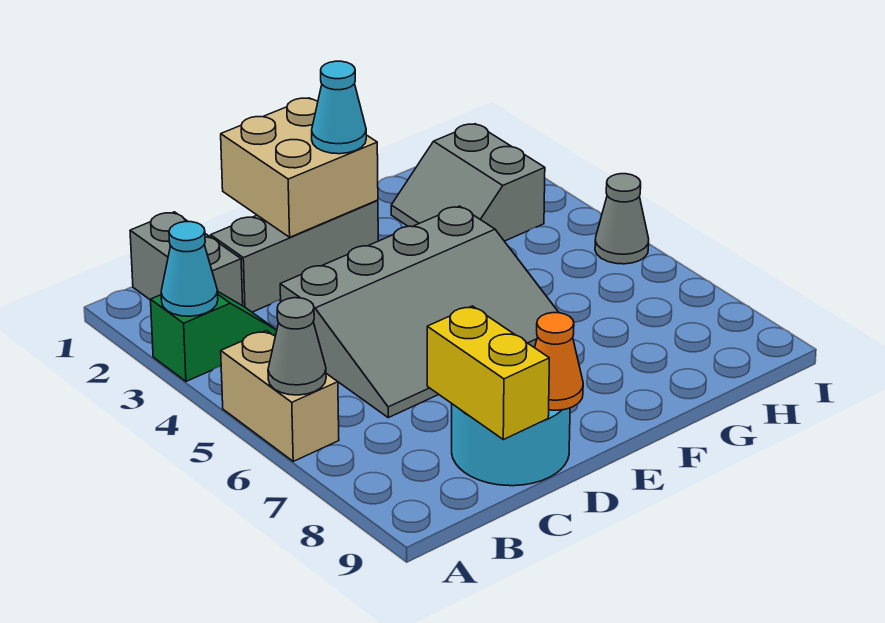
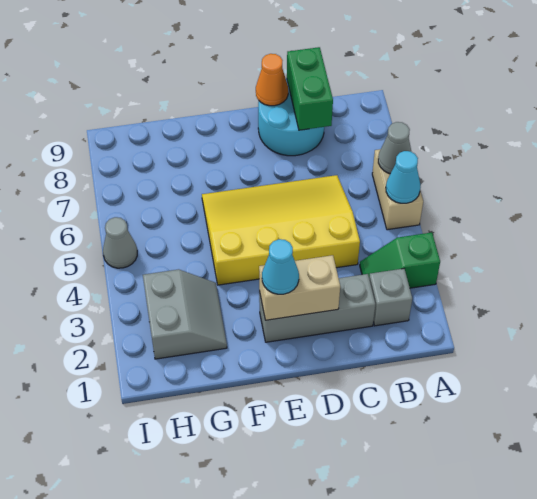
cyan 1x1 cone [161,222,218,316] -> cyan 1x1 cone moved to [386,151,421,203]
grey 1x2 brick [130,212,243,306] -> grey 1x1 brick [369,269,412,326]
grey 3x4 slope [280,206,559,418] -> yellow 3x4 slope [202,175,360,285]
yellow 1x2 brick [427,306,549,440] -> green 1x2 brick [287,47,333,130]
tan 2x2 brick [221,98,378,237] -> tan 1x2 brick [259,255,340,320]

